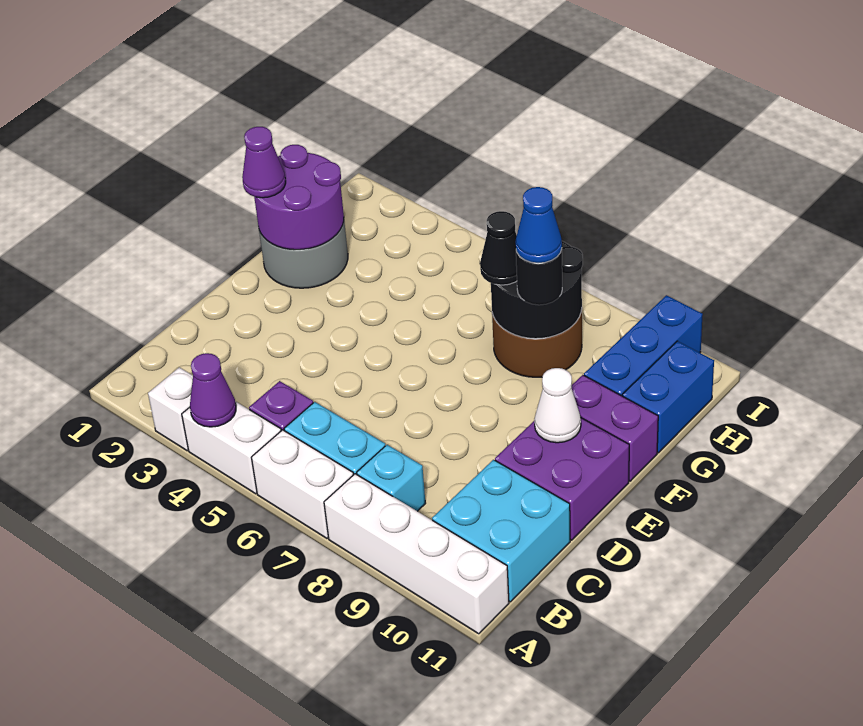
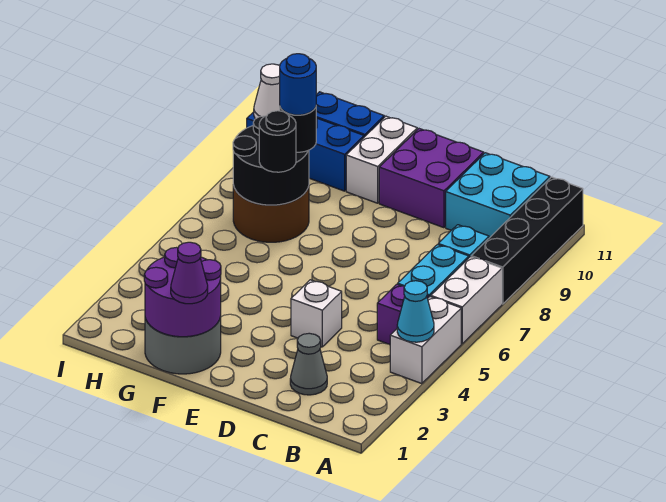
white 1x1 brick [148,367,193,451] -> white 1x1 brick moved to [291,280,342,347]
purple 1x1 cone [190,353,236,427] -> cyan 1x1 cone [397,281,434,342]
white 1x4 brick [324,474,509,634] -> black 1x4 brick [471,177,583,304]
none -> grey 1x1 cone [290,333,327,395]
white 1x1 cone [534,368,581,443] -> white 1x1 cone moved to [254,64,280,119]
purple 1x2 brick [572,375,658,481] -> white 1x2 brick [346,116,417,203]
black 1x1 cone [480,211,517,285] -> black 1x1 round brick [259,111,296,172]
blue 1x1 cone [516,187,562,263] -> blue 1x1 round brick [280,54,316,115]

